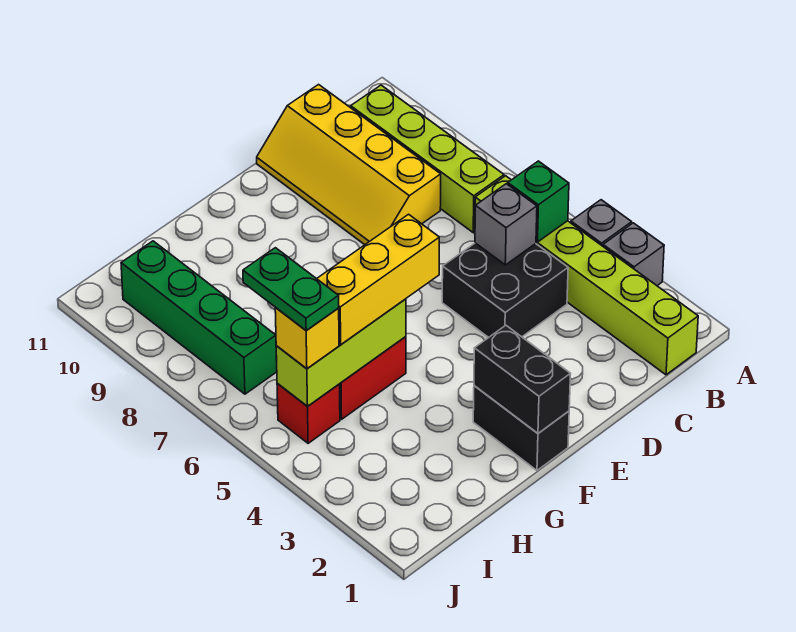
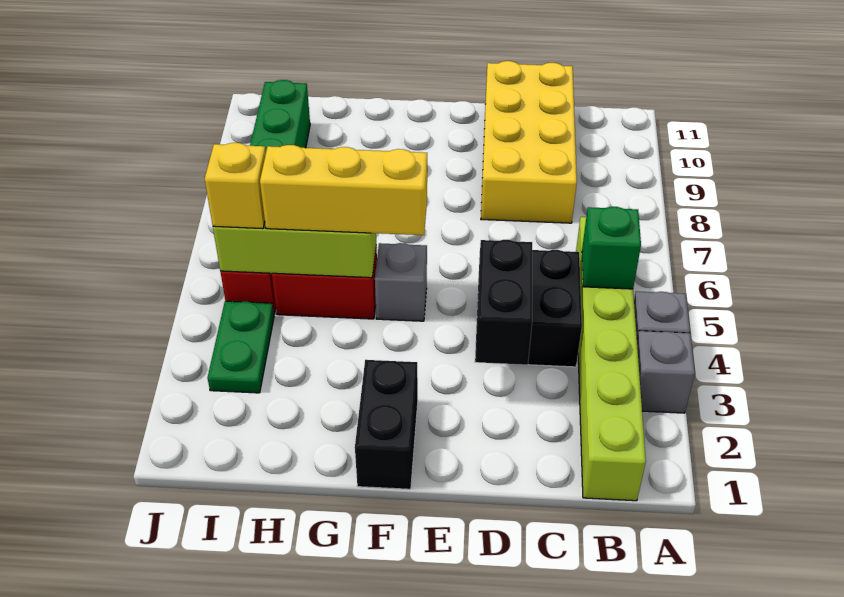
lime 1x4 brick [351,85,504,232] -> none
grey 1x1 brick [475,184,537,265] -> grey 1x1 brick moved to [375,243,427,321]
yellow 2x4 slope [257,85,441,245] -> yellow 2x4 brick [481,61,577,223]
black 1x2 brick [474,325,570,433] -> black 1x2 brick moved to [475,240,532,365]
green 1x2 plate [243,248,339,331] -> green 1x2 plate moved to [208,301,274,393]

